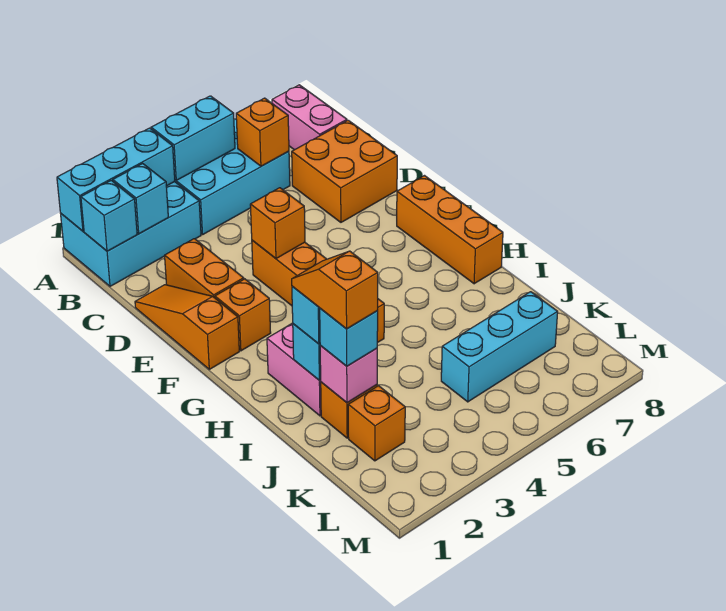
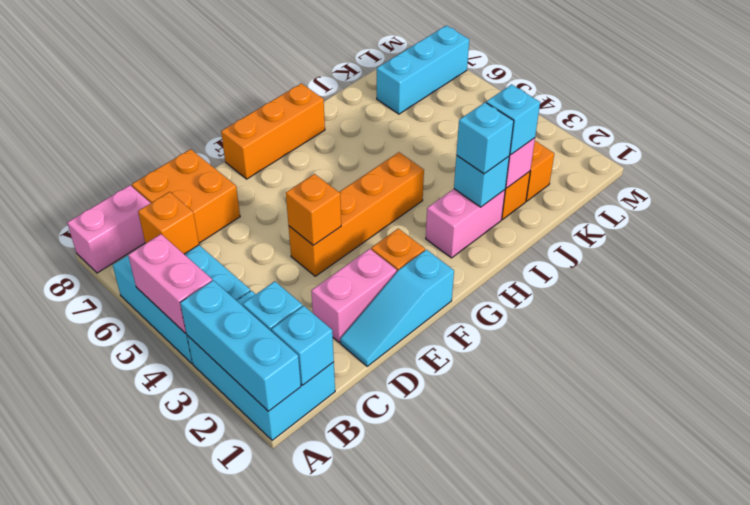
cyan 1x2 brick [151,96,235,180] -> pink 1x2 brick [128,234,212,333]
orange 1x3 slope [135,285,239,369] -> cyan 1x3 slope [340,250,454,366]
orange 1x2 brick [165,239,244,298] -> pink 1x2 brick [311,249,397,342]
orange 1x2 slope [292,251,378,329] -> none
cyan 1x3 brick [441,292,558,402] -> cyan 1x3 brick turned to [377,26,469,114]

